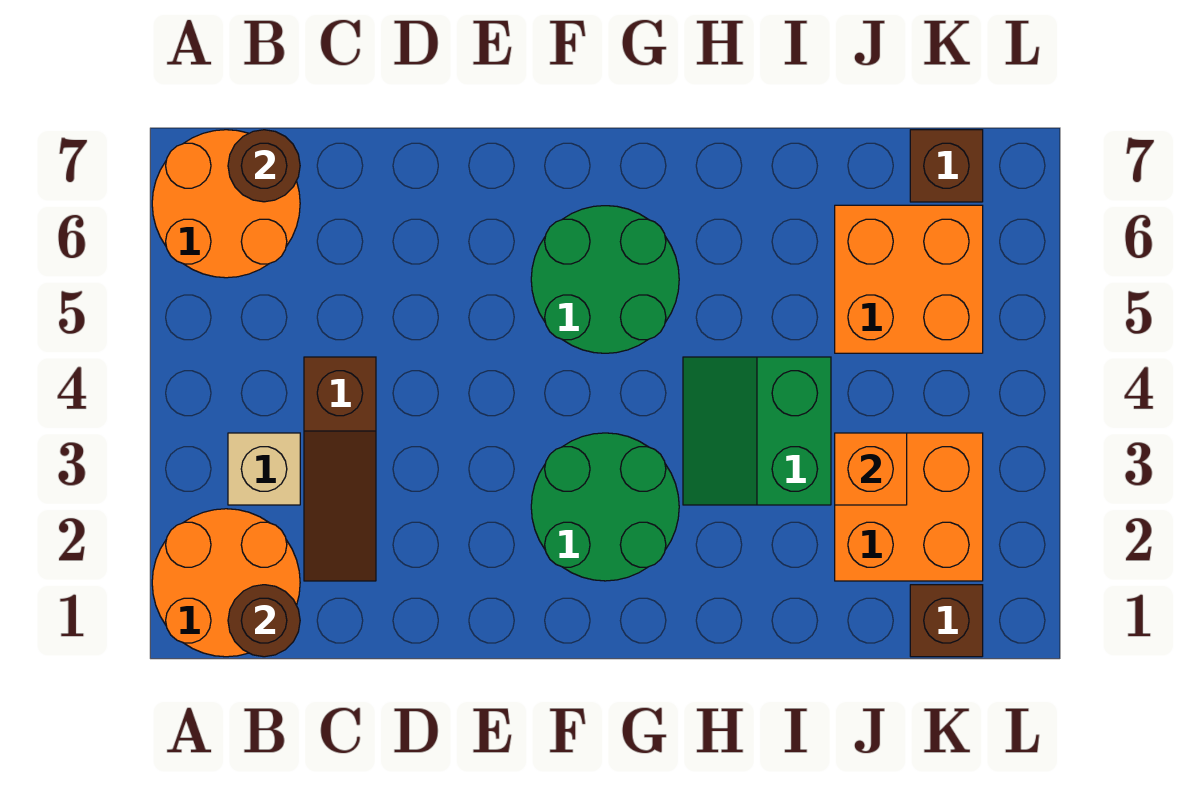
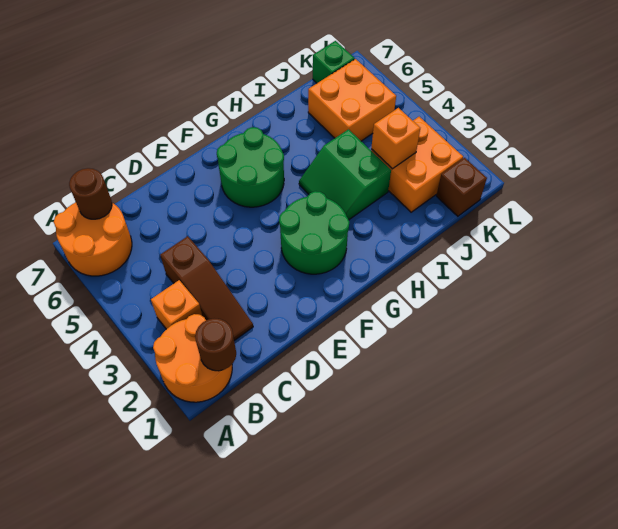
tan 1x1 brick [228,433,300,505] -> orange 1x1 brick [151,280,202,329]
brown 1x1 brick [910,130,983,202] -> green 1x1 brick [313,41,355,83]

